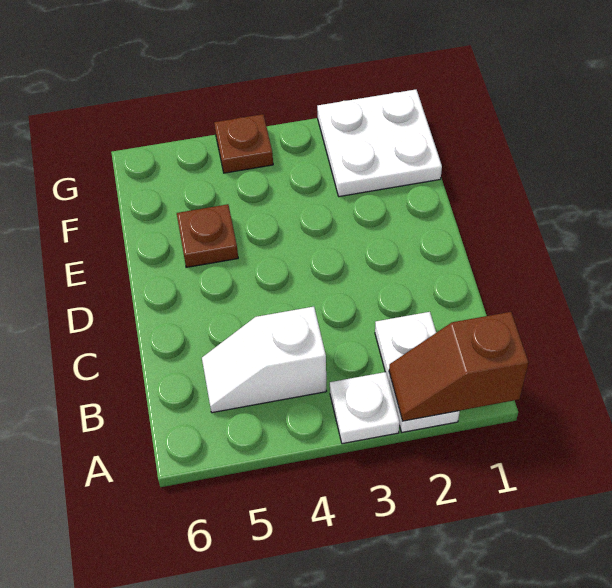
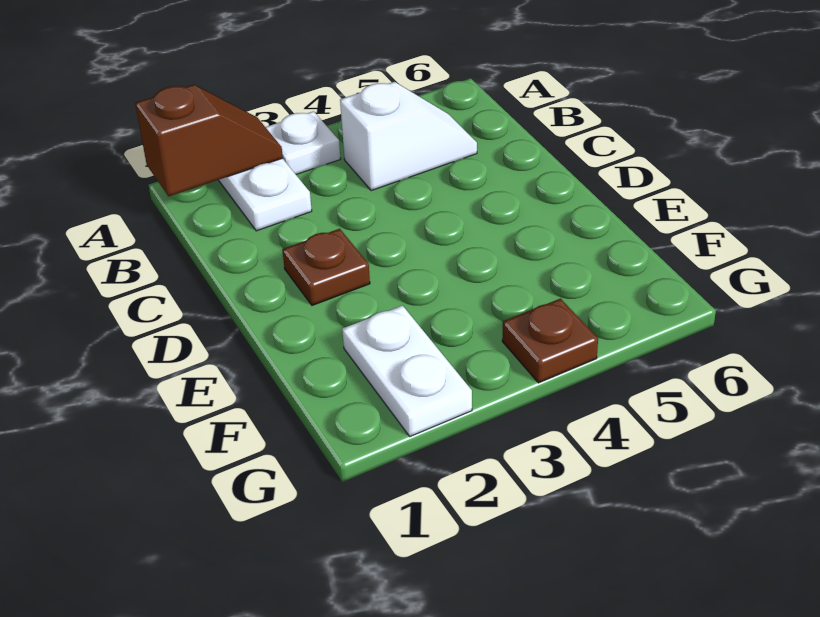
brown 1x1 plate [177,204,238,267] -> brown 1x1 plate moved to [282,229,370,305]
white 2x2 plate [317,90,442,197] -> white 1x2 plate [342,306,472,436]

